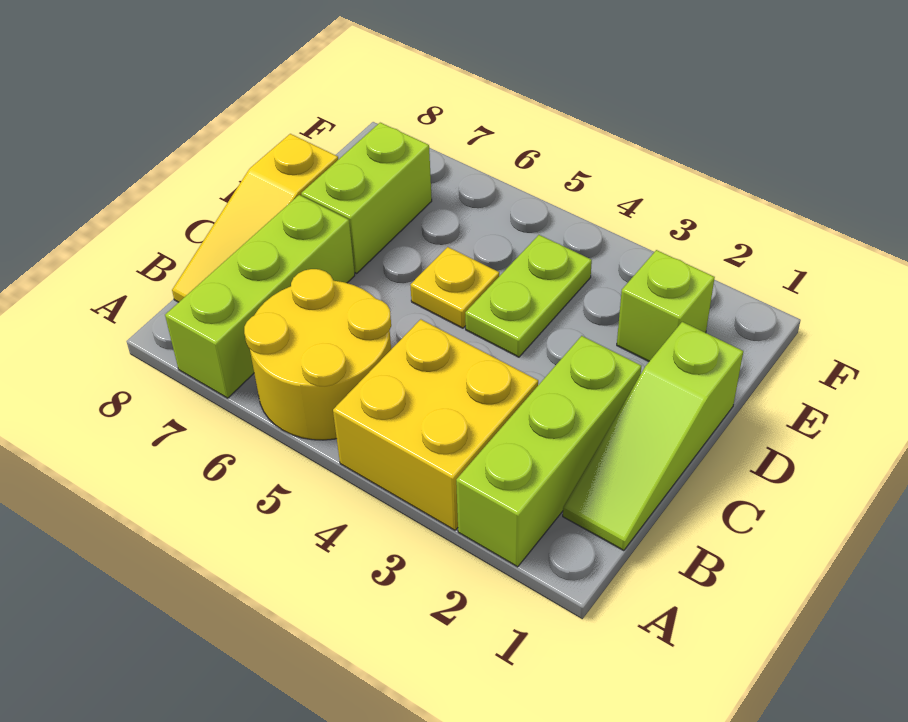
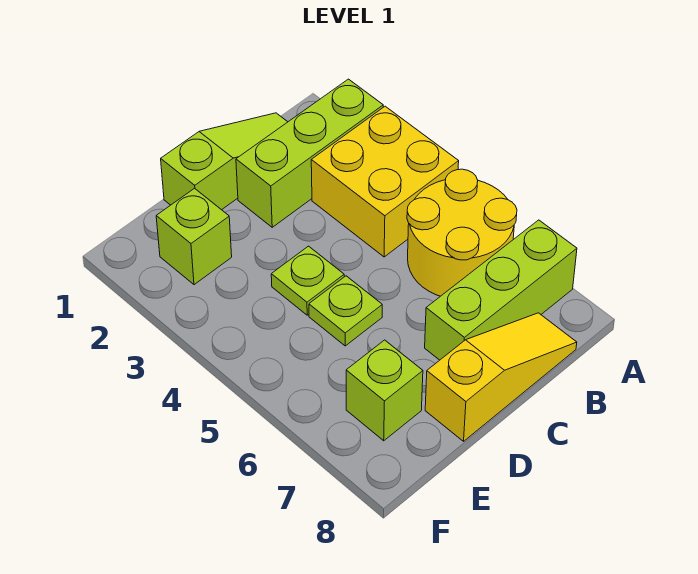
lime 1x2 plate [465,235,592,357] -> lime 1x1 plate [271,246,344,315]
yellow 1x1 plate [410,247,499,328] -> lime 1x1 plate [309,276,382,346]
lime 1x2 brick [301,123,432,273] -> lime 1x1 brick [346,340,423,441]

